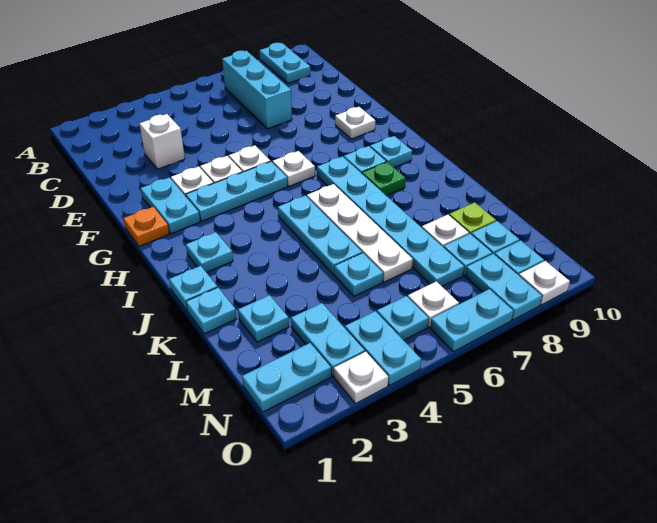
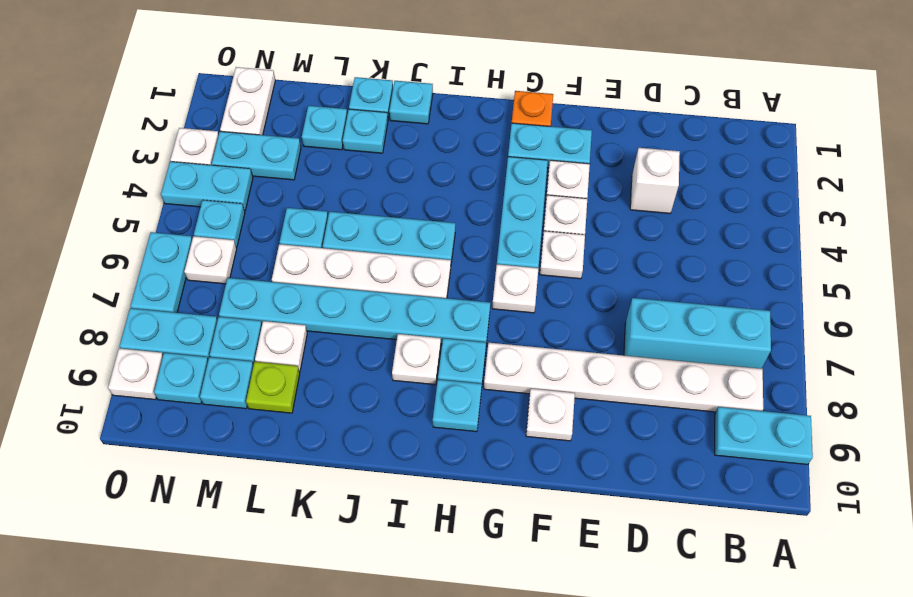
none -> white 1x6 plate [484,343,763,412]
cyan 1x1 plate [186,232,233,273] -> cyan 1x1 plate moved to [343,109,388,153]
green 1x1 plate [362,162,406,196] -> white 1x1 plate [392,334,441,385]
cyan 1x2 plate [242,343,331,412] -> white 1x2 plate [220,67,275,135]

